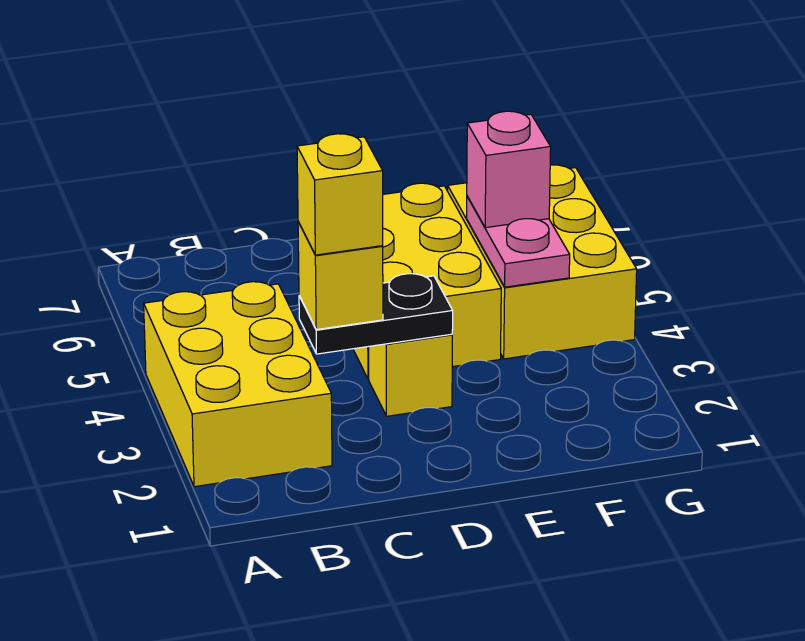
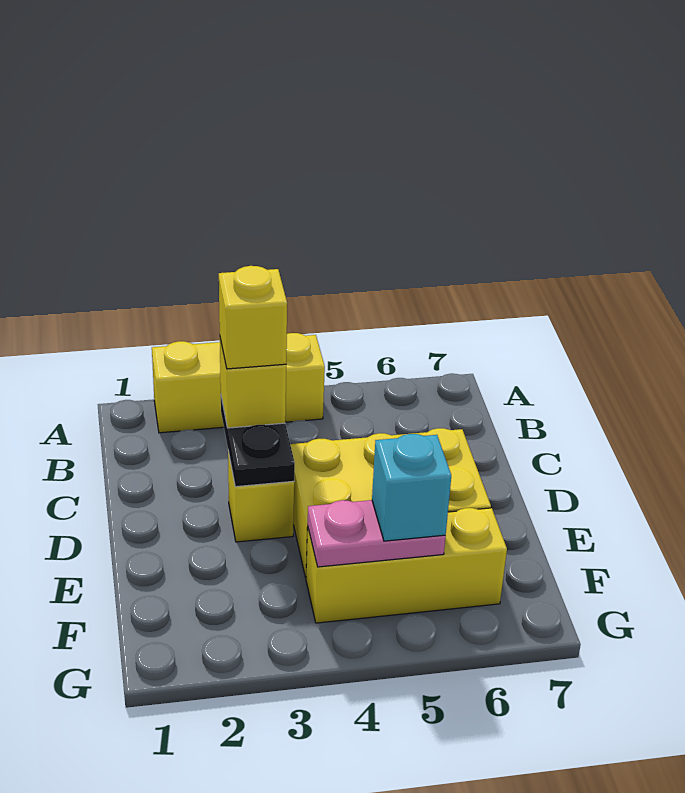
yellow 2x3 brick [144,282,332,487] -> yellow 1x3 brick [152,333,325,433]
yellow 2x3 brick [448,165,637,359] -> yellow 1x3 brick [306,508,507,623]
pink 1x1 brick [467,111,551,228] -> cyan 1x1 brick [372,434,451,541]

